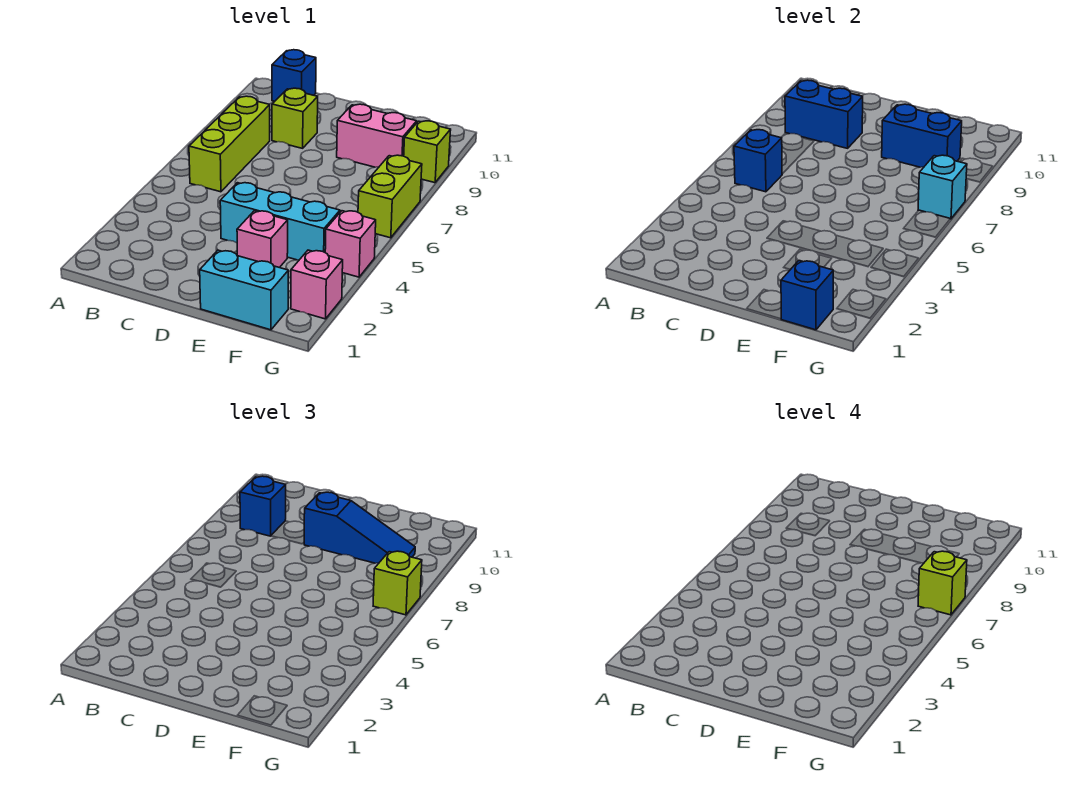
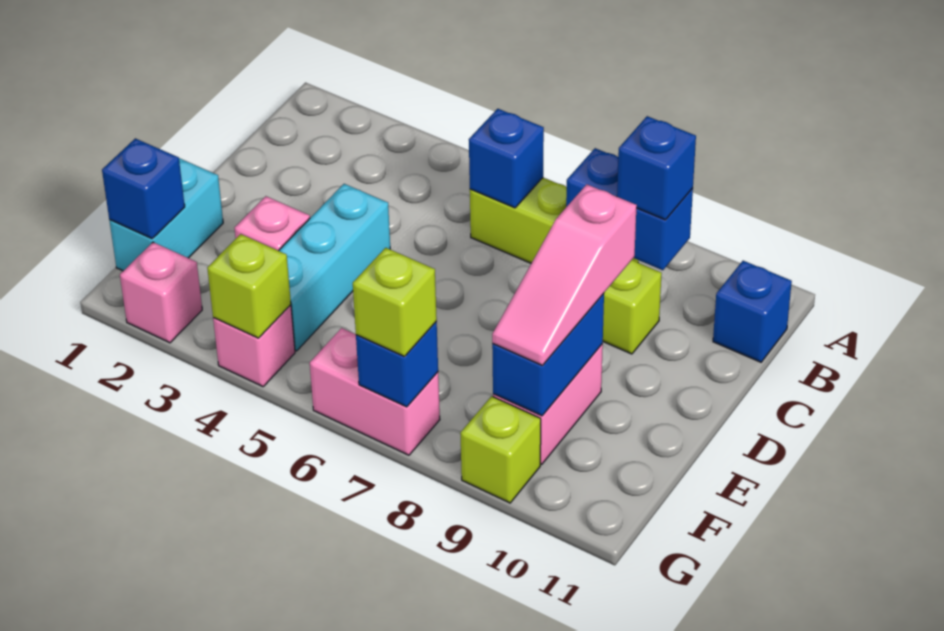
blue 1x2 brick [785,80,863,148] -> blue 1x2 brick turned to [566,148,693,270]
blue 1x3 slope [304,492,415,563] -> pink 1x3 slope [492,184,637,366]
lime 1x2 brick [358,155,422,238] -> pink 1x2 brick [310,328,440,455]
cyan 1x1 brick [918,155,967,219] -> blue 1x1 brick [356,322,438,407]
lime 1x1 brick [918,551,967,615] -> lime 1x1 brick moved to [207,234,291,338]

